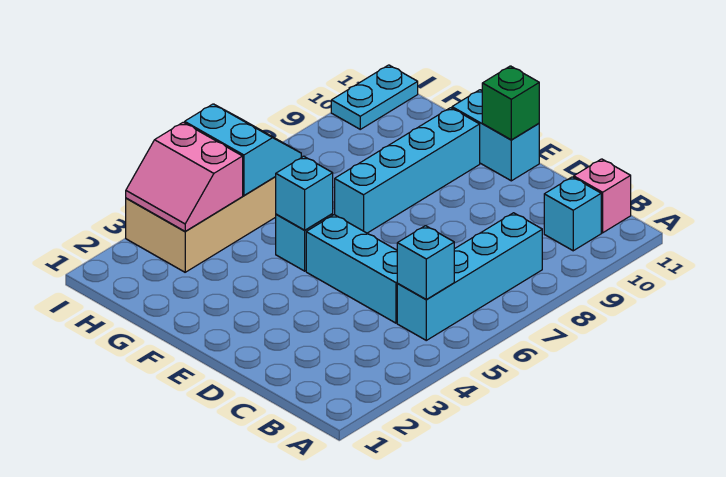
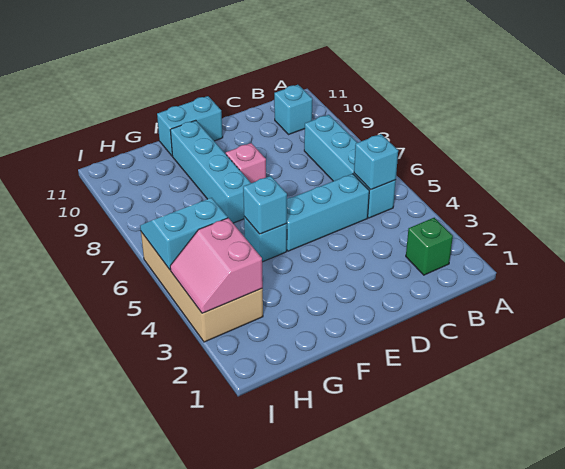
pink 1x1 brick [574,159,631,233] -> pink 1x1 brick moved to [226,143,266,183]
green 1x1 brick [482,66,539,140] -> green 1x1 brick moved to [406,218,453,275]
pink 2x2 slope [126,122,243,231] -> pink 2x2 slope turned to [170,218,263,313]
cyan 1x2 plate [331,65,418,129] -> none

